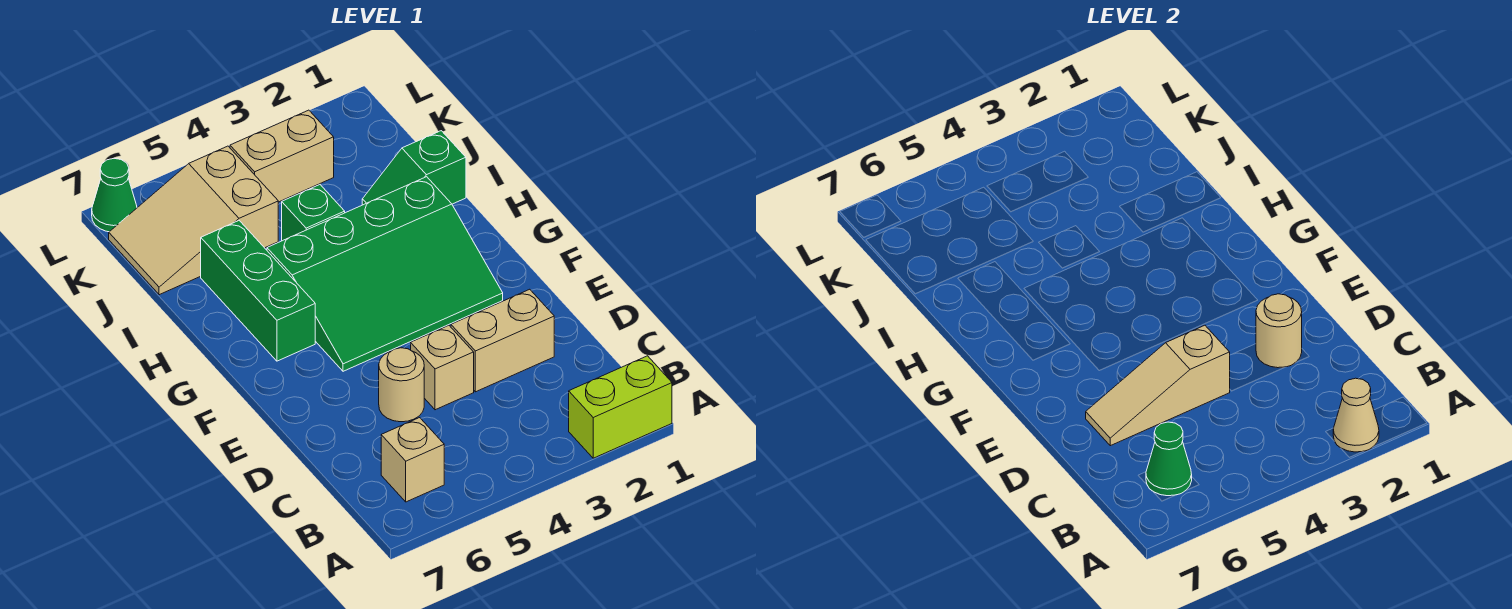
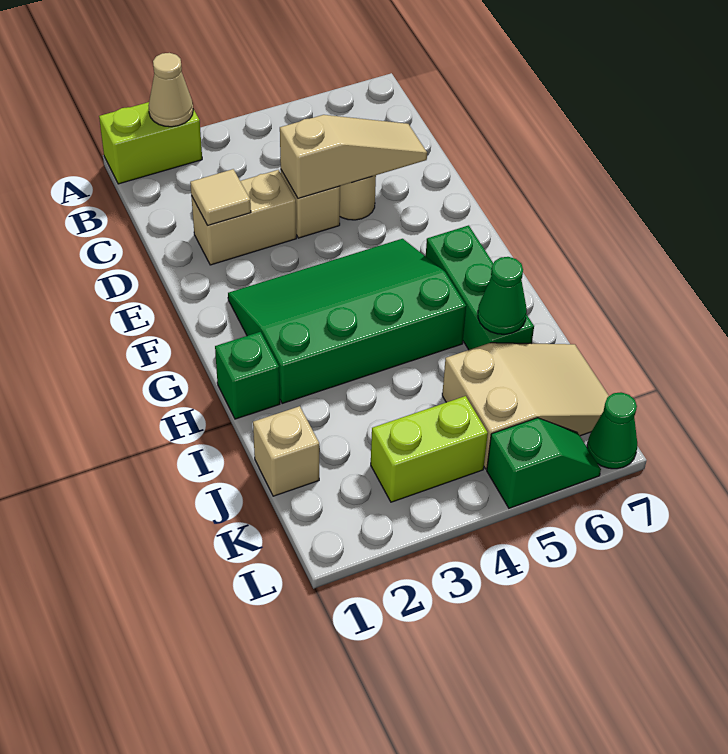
tan 1x1 brick [381,418,444,502] -> tan 1x1 brick moved to [253,406,319,496]
green 1x1 cone [1146,422,1192,496] -> green 1x1 cone moved to [478,257,527,334]
tan 1x1 round brick [1256,294,1302,368] -> tan 1x1 tile [190,169,251,225]
green 1x2 slope [362,131,466,205] -> green 1x2 slope moved to [487,418,601,508]
green 1x1 brick [282,185,345,241] -> green 1x1 brick moved to [215,332,280,419]
tan 1x2 brick [230,110,334,202] -> lime 1x2 brick [371,396,488,502]

